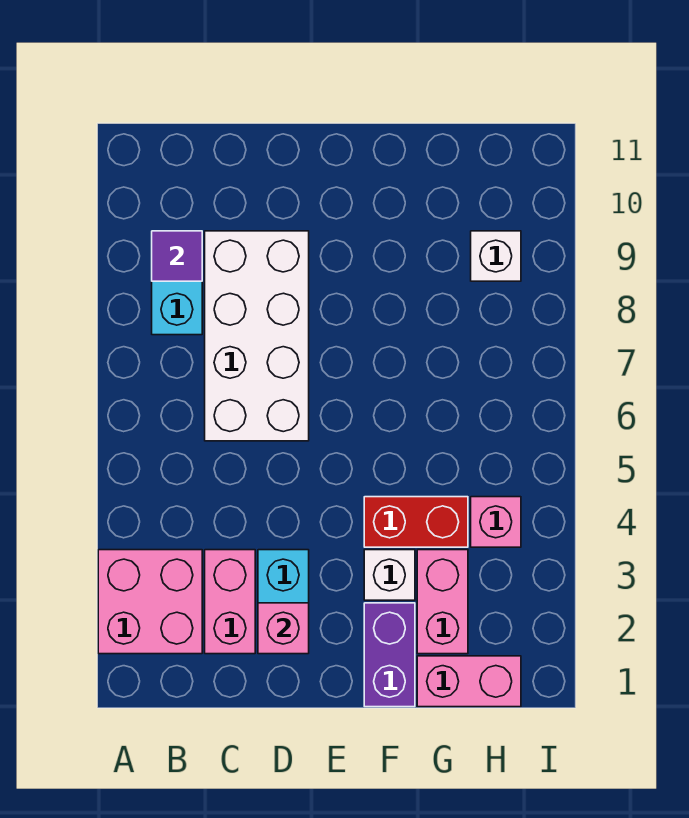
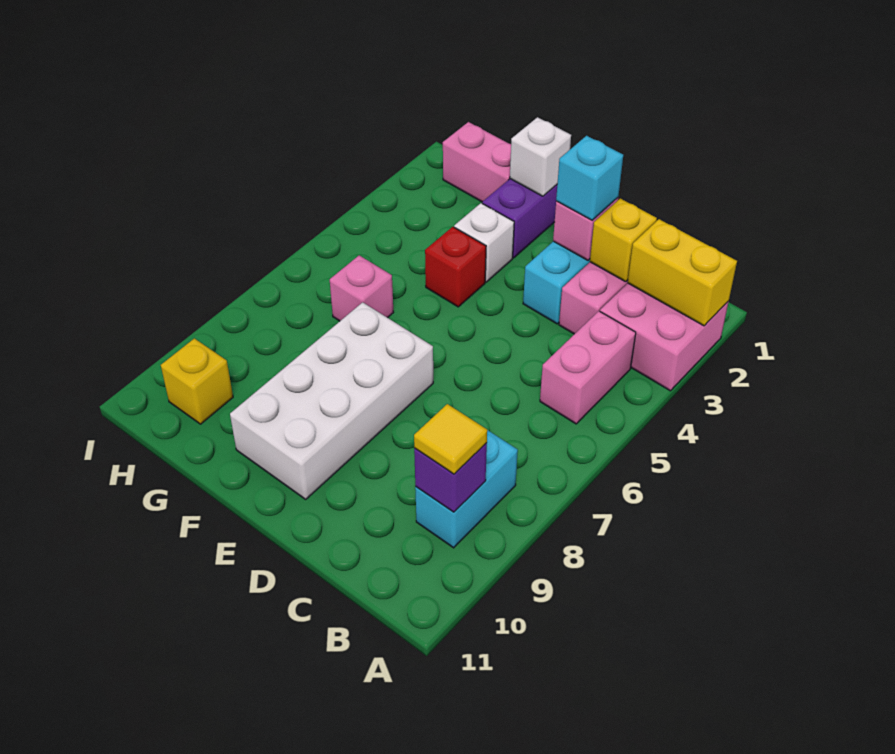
none -> yellow 1x2 brick [628,219,737,326]
purple 1x1 tile [152,231,202,281] -> purple 1x1 brick [414,443,487,512]
none -> yellow 1x1 tile [414,404,487,474]
none -> yellow 1x1 brick [590,198,657,282]
white 2x4 brick [205,231,309,441] -> white 2x4 brick moved to [230,302,433,499]
none -> cyan 1x1 brick [556,136,623,220]
red 1x2 brick [364,497,468,547] -> red 1x1 brick [425,227,486,307]
pink 1x2 brick [417,550,468,654] -> pink 1x2 brick moved to [540,311,636,424]
pink 1x1 brick [471,497,521,547] -> pink 1x1 brick moved to [330,255,393,321]
white 1x1 brick [471,231,521,281] -> white 1x1 brick moved to [510,117,571,196]
none -> yellow 1x1 brick [161,338,233,424]

